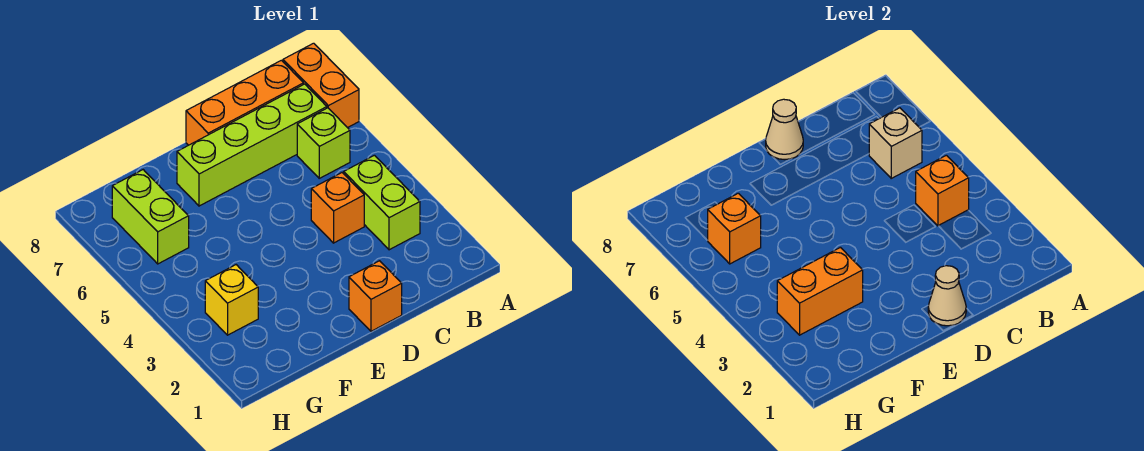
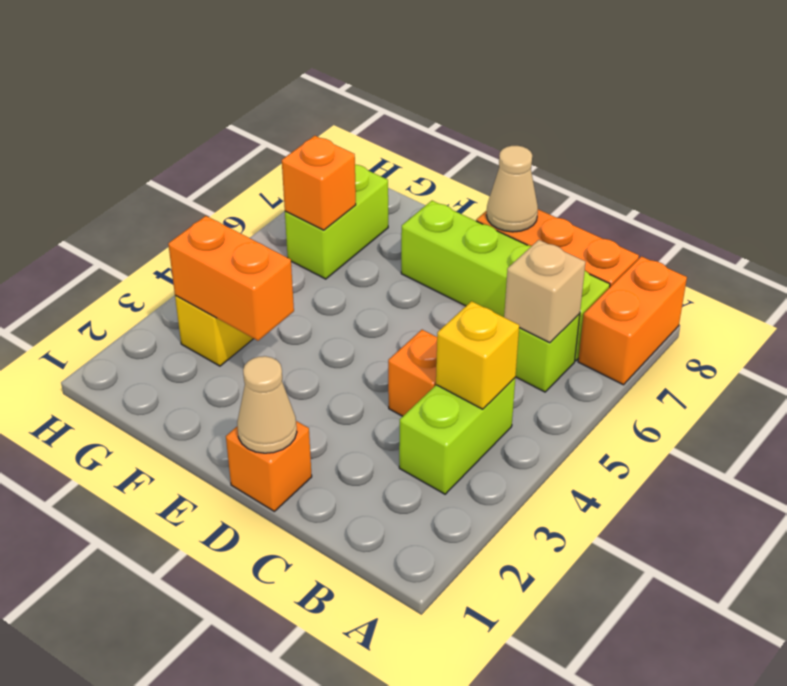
orange 1x1 brick [916,155,969,226] -> yellow 1x1 brick [436,301,519,409]

